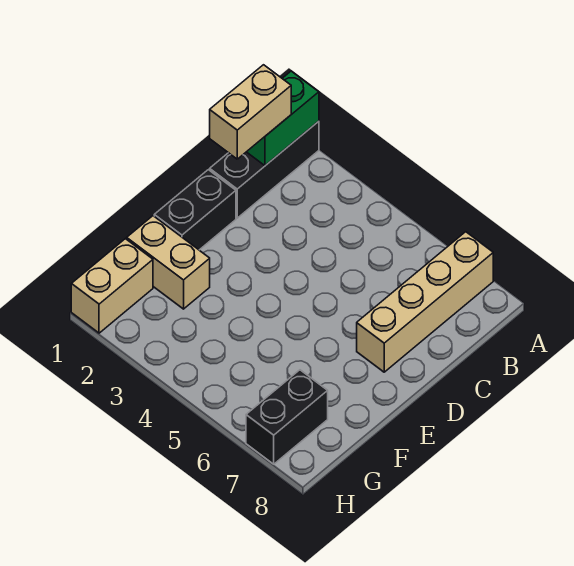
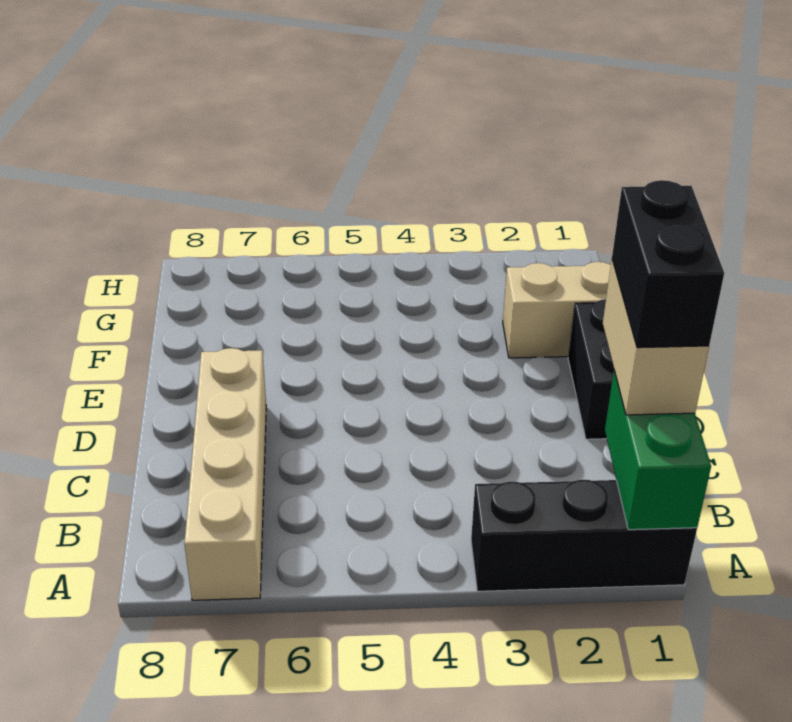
black 1x3 brick [210,121,319,218] -> black 1x3 brick turned to [471,479,697,591]
tan 1x2 brick [71,239,153,333] -> none
black 1x2 brick [246,370,328,464] -> black 1x2 brick moved to [612,180,724,348]

